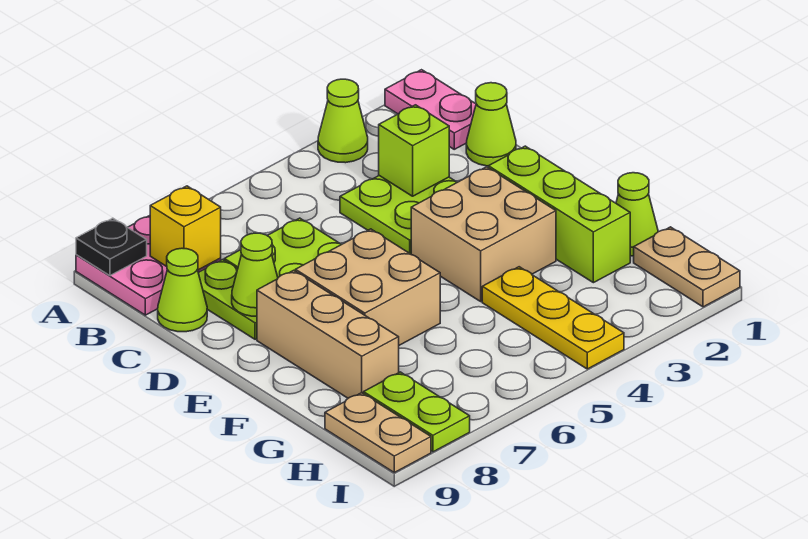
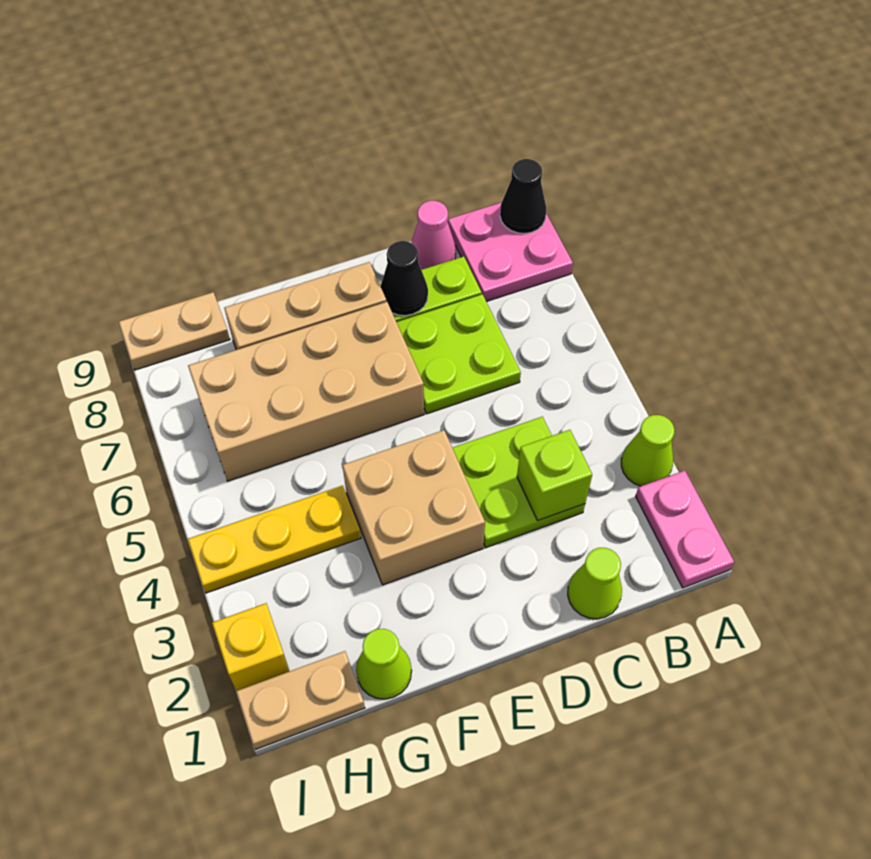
pink 1x2 plate [385,70,476,149] -> pink 1x2 plate turned to [636,471,734,588]
black 1x1 plate [76,218,147,276] -> black 1x1 cone [500,159,546,234]
yellow 1x1 brick [150,186,221,270] -> yellow 1x1 brick moved to [212,603,290,691]
lime 1x1 cone [158,248,207,332] -> pink 1x1 cone [411,201,456,270]
lime 1x1 cone [232,233,278,316] -> black 1x1 cone [381,241,428,316]
lime 1x3 brick [488,146,630,283] -> none
tan 2x2 brick [295,229,440,345] -> tan 2x4 brick [188,302,424,481]
lime 1x2 plate [364,372,470,452] -> none

